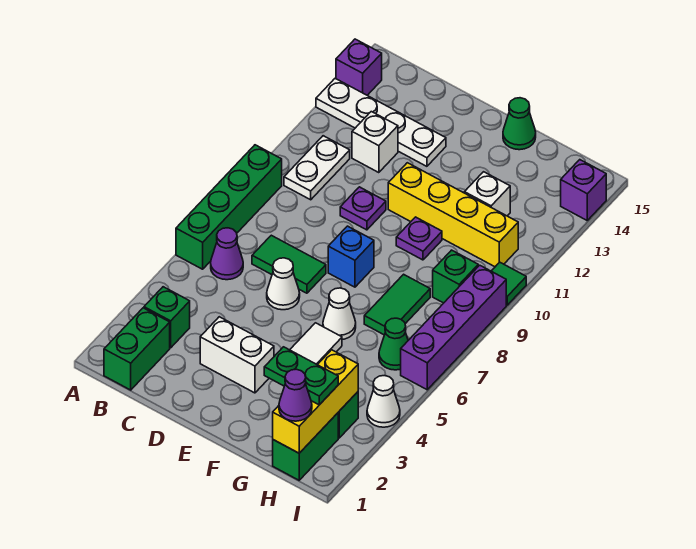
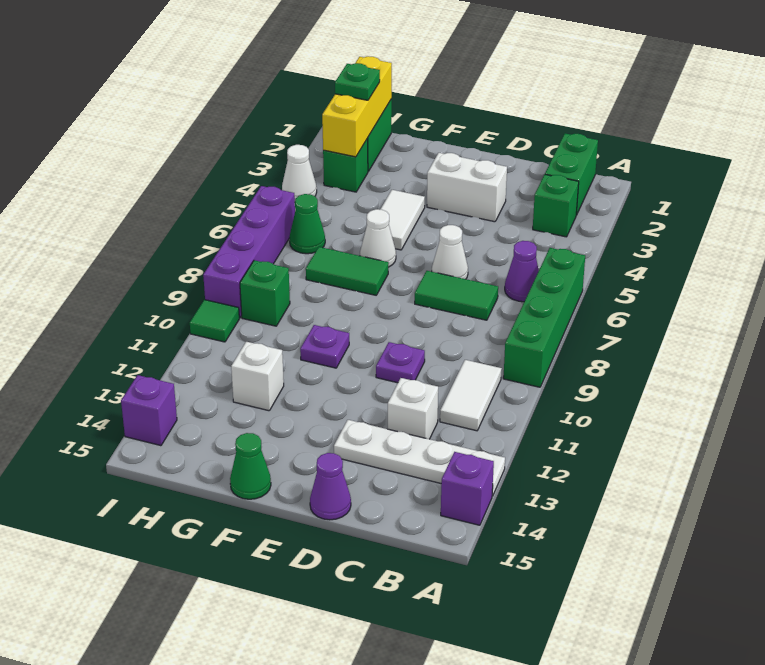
white 1x2 plate [284,136,350,200] -> white 1x2 tile [440,360,502,431]
blue 1x1 brick [328,226,374,287] -> none
yellow 1x4 brick [388,163,518,267] -> none
green 1x2 plate [264,347,338,405] -> green 1x1 plate [335,63,380,100]
green 1x2 tile [364,274,430,335] -> green 1x2 tile turned to [306,247,389,295]
purple 1x1 cone [279,369,312,421] -> purple 1x1 cone moved to [310,453,351,520]

